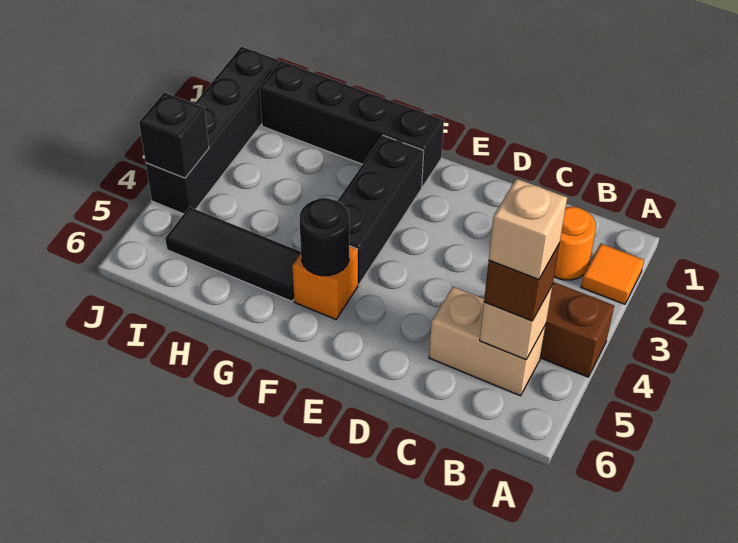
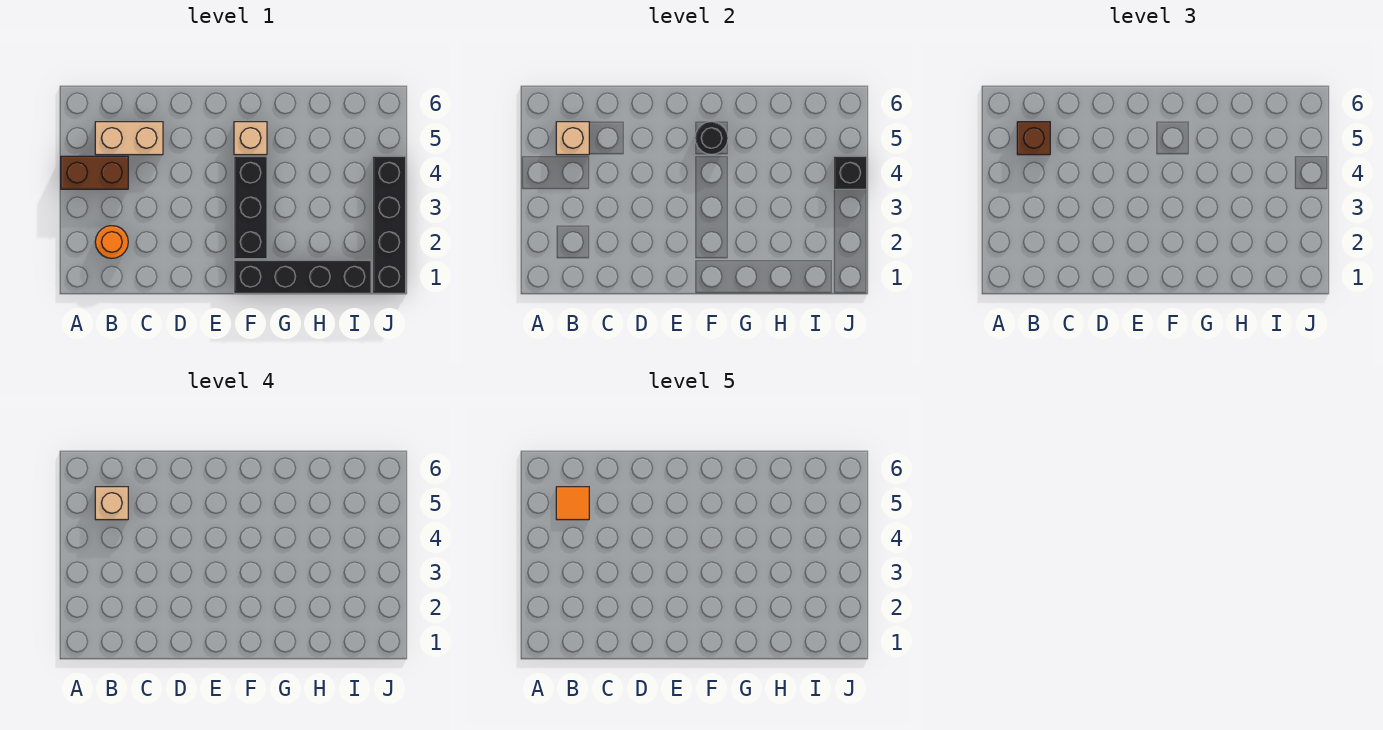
orange 1x1 tile [581,244,644,304] -> orange 1x1 tile moved to [556,487,589,520]
orange 1x1 brick [292,246,358,319] -> tan 1x1 brick [234,122,267,155]
black 1x3 tile [165,207,301,301] -> none

